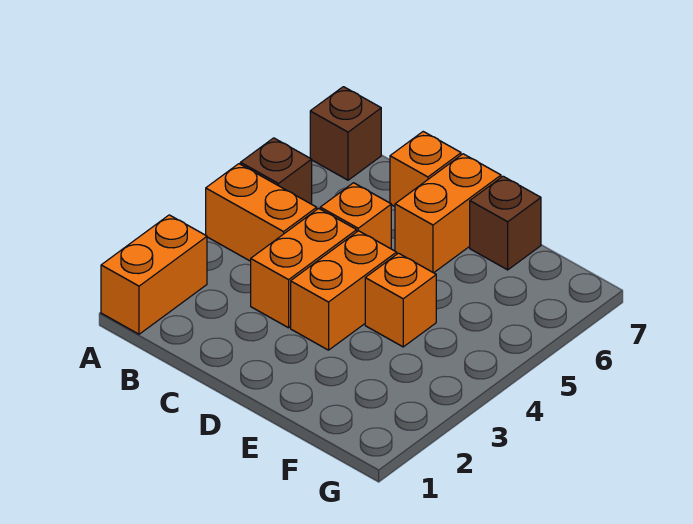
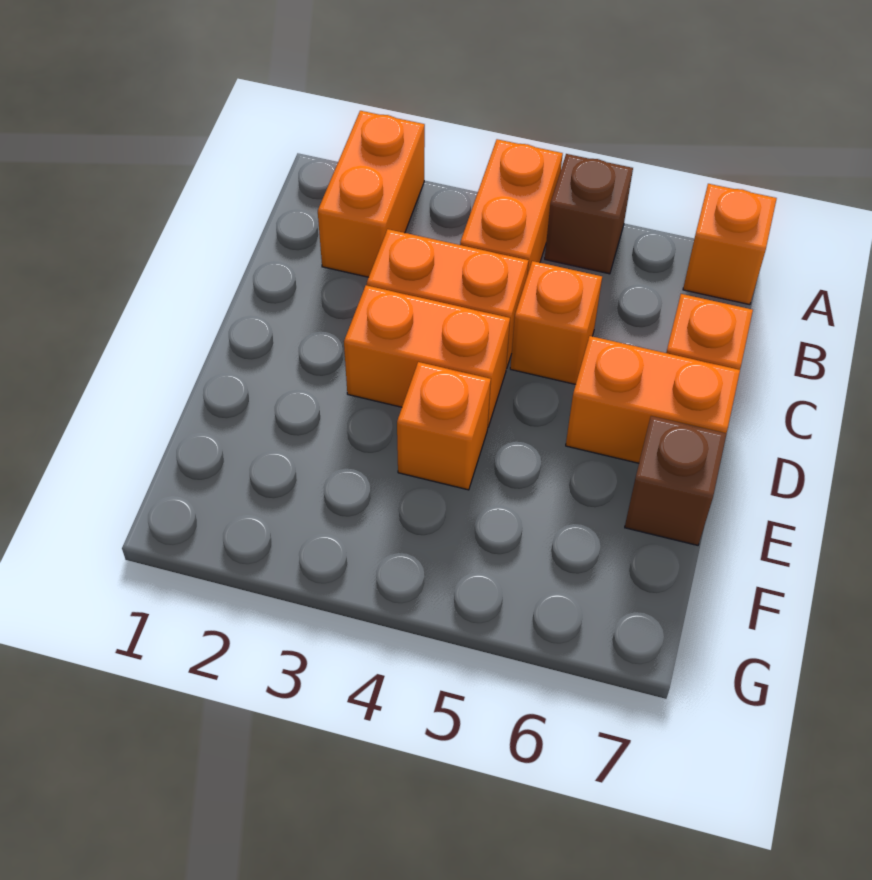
orange 1x2 brick [101,215,207,334] -> orange 1x2 brick turned to [318,111,425,277]
brown 1x1 brick [310,87,381,180] -> orange 1x1 brick [683,184,777,305]

